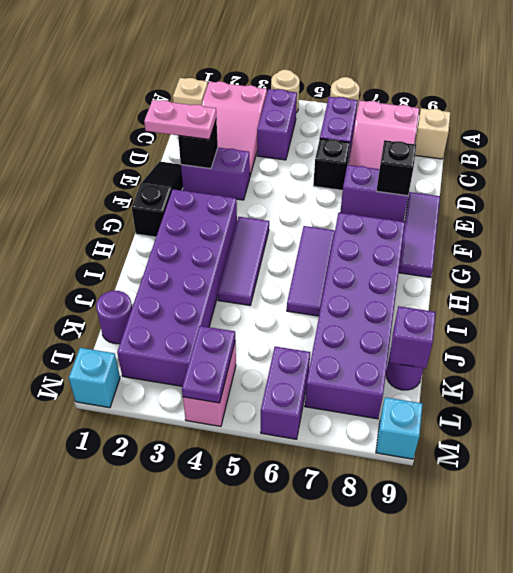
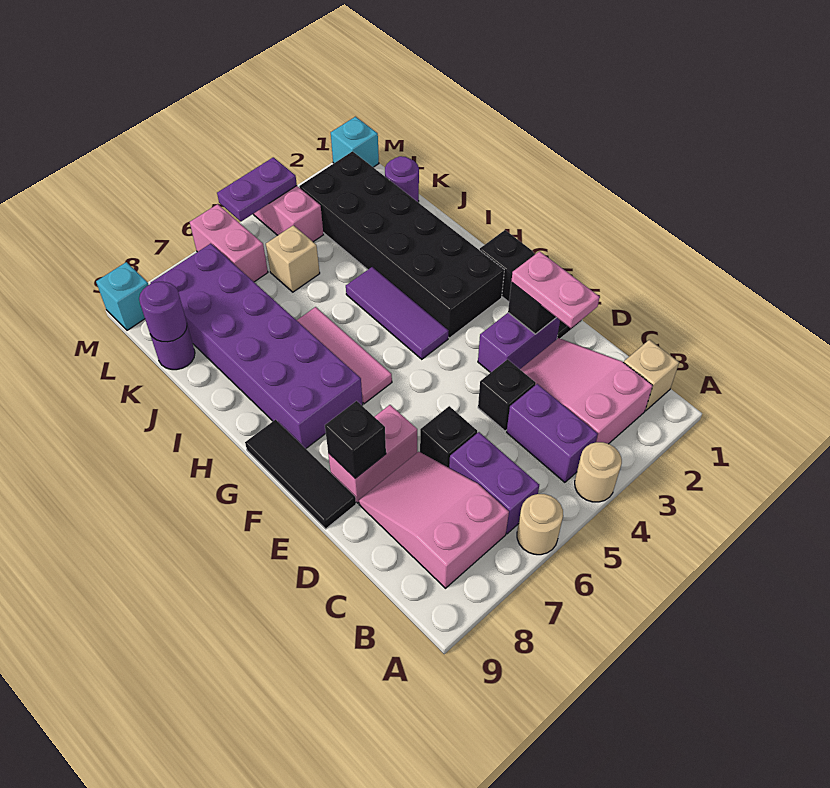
tan 1x1 brick [415,108,451,159] -> tan 1x1 brick moved to [266,225,320,292]
none -> black 1x1 brick [478,359,536,431]
pink 1x2 plate [144,100,216,140] -> pink 1x2 plate turned to [511,251,600,328]
purple 1x2 brick [340,165,408,222] -> pink 1x2 brick [328,405,417,503]
purple 1x3 tile [399,192,440,278] -> black 1x3 tile [245,420,356,529]
purple 2x6 brick [117,189,237,386] -> black 2x6 brick [299,151,504,338]
purple 1x3 tile [287,226,335,316] -> pink 1x3 tile [297,307,392,404]
purple 1x1 brick [389,306,436,368] -> purple 1x1 round brick [139,282,187,342]
purple 1x2 plate [182,326,235,403] -> purple 1x2 plate turned to [217,157,297,221]
purple 1x2 brick [261,346,310,439] -> pink 1x2 brick [190,204,268,282]

